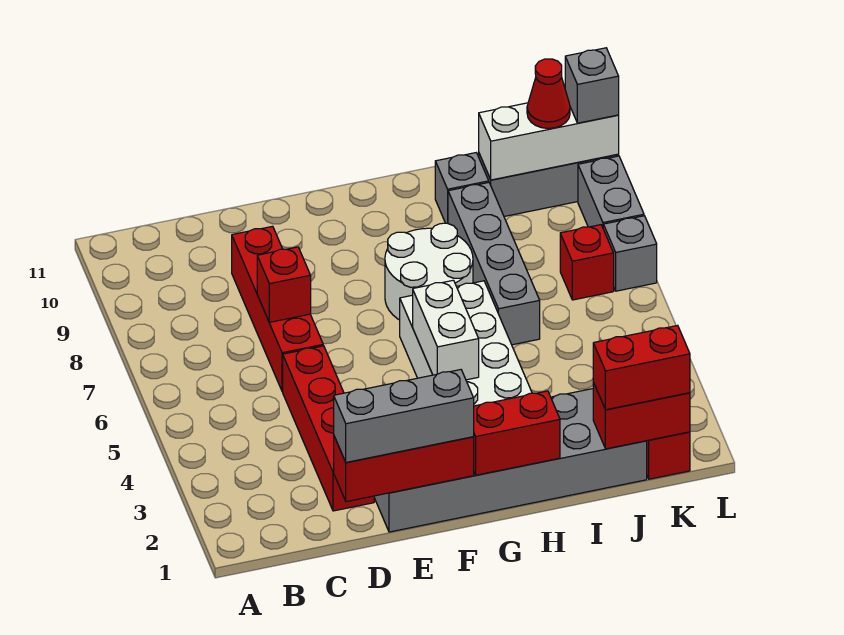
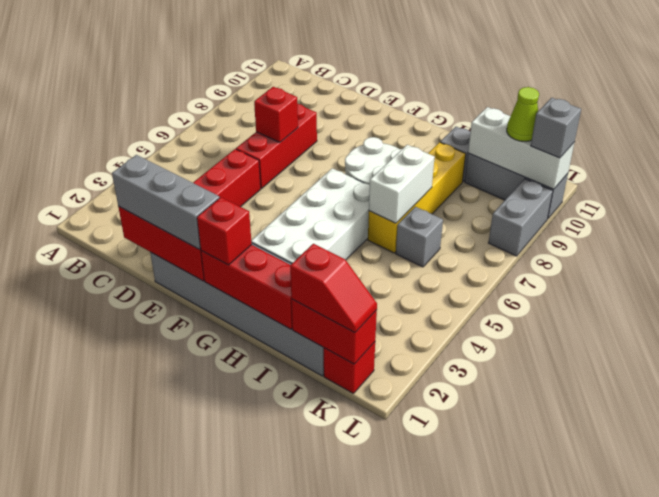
red 1x4 brick [232,226,323,391] -> red 1x3 brick [236,104,317,188]
red 1x2 brick [474,391,560,475] -> red 1x3 brick [201,245,292,329]
white 1x2 brick [413,280,479,380] -> white 1x2 brick moved to [369,145,435,223]
grey 1x4 brick [448,183,540,345] -> yellow 1x4 brick [368,142,466,253]
red 1x2 brick [593,325,690,410] -> red 1x2 slope [290,244,377,333]
red 1x1 brick [560,225,614,300] -> red 1x1 brick moved to [197,197,252,265]
red 1x1 cone [527,59,570,128] -> lime 1x1 cone [507,87,539,141]
grey 1x1 brick [603,216,657,291] -> grey 1x1 brick moved to [396,207,443,267]

